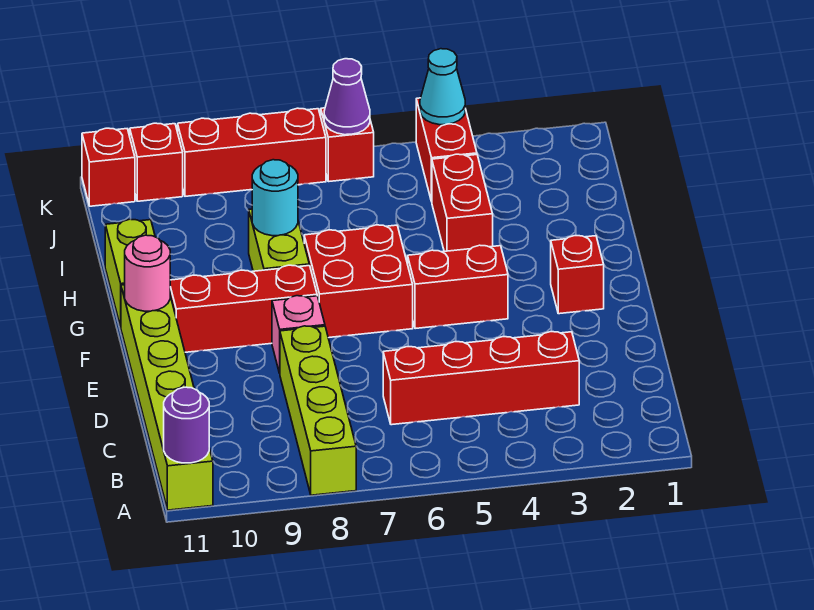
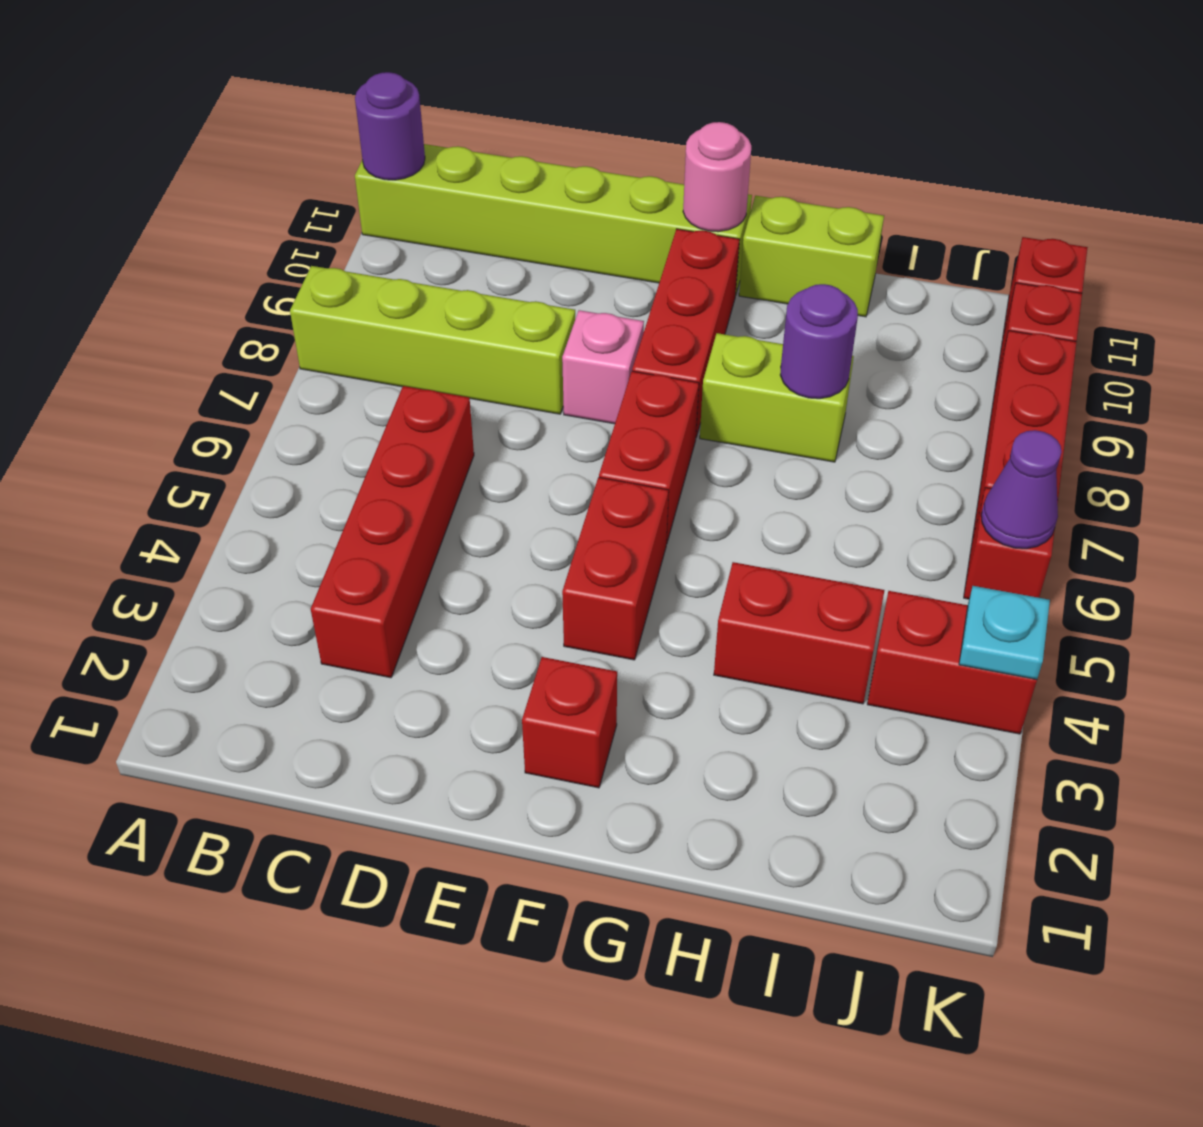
red 2x2 brick [304,225,413,338] -> red 1x2 brick [599,371,699,544]
cyan 1x1 round brick [252,160,298,236] -> purple 1x1 round brick [780,284,858,399]
cyan 1x1 cone [420,49,465,125] -> cyan 1x1 plate [959,586,1050,680]

